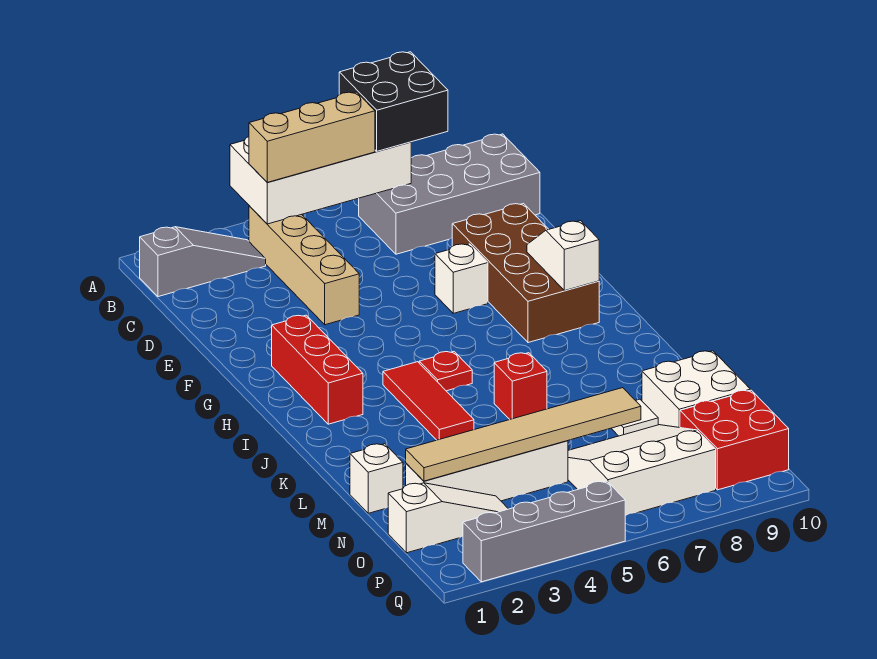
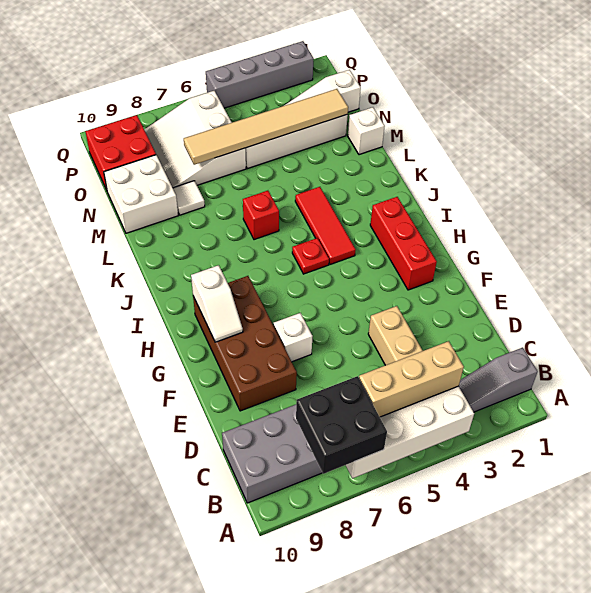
white 3x3 slope [568,425,716,516] -> white 3x3 slope turned to [144,91,246,188]

